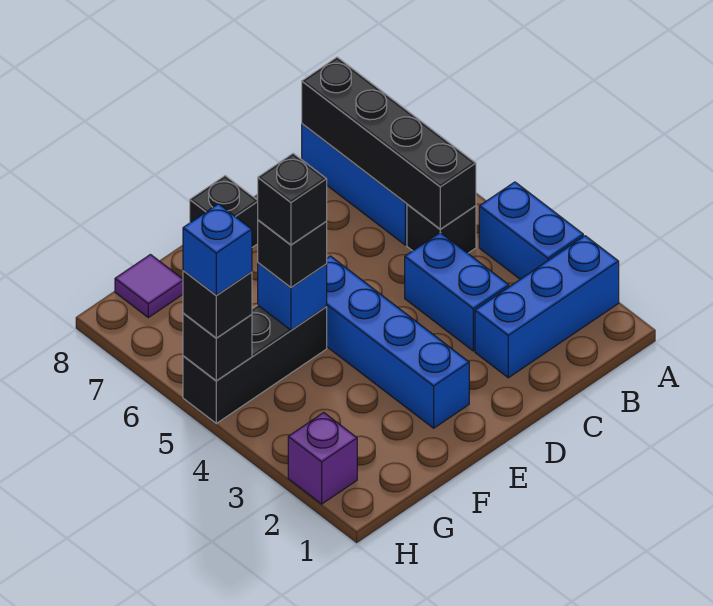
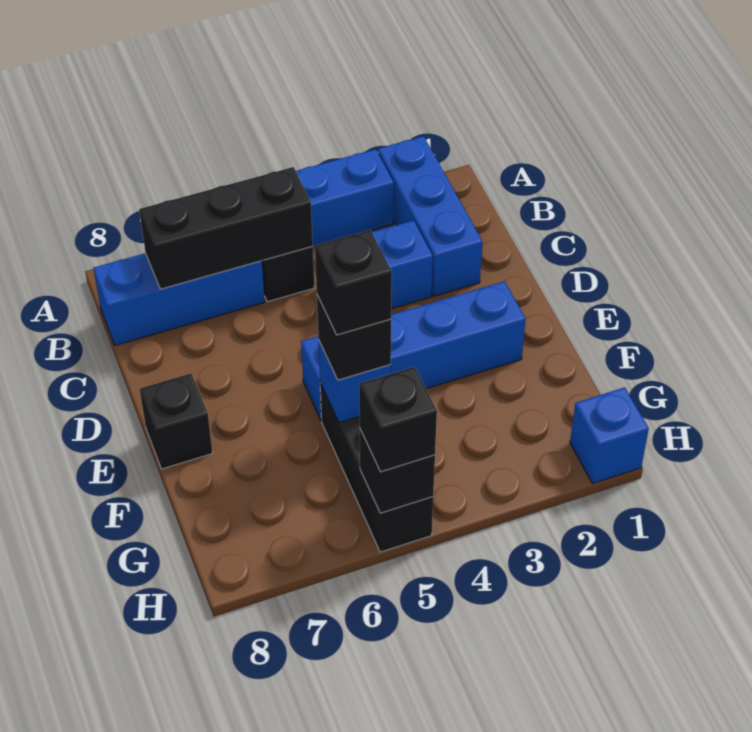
black 1x4 brick [302,57,476,229] -> black 1x3 brick [139,167,313,289]
purple 1x1 tile [115,255,183,317] -> none
purple 1x1 brick [288,413,357,504] -> none
blue 1x1 brick [183,204,252,295] -> blue 1x1 brick moved to [570,387,649,484]

